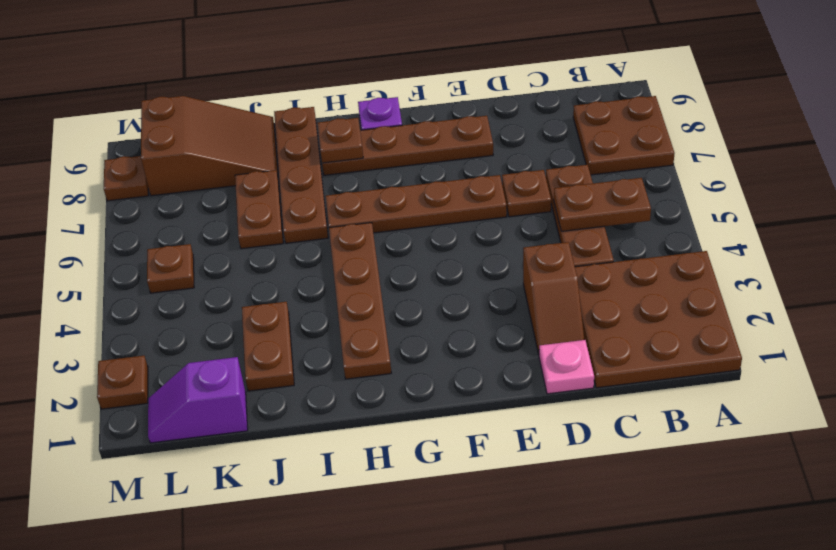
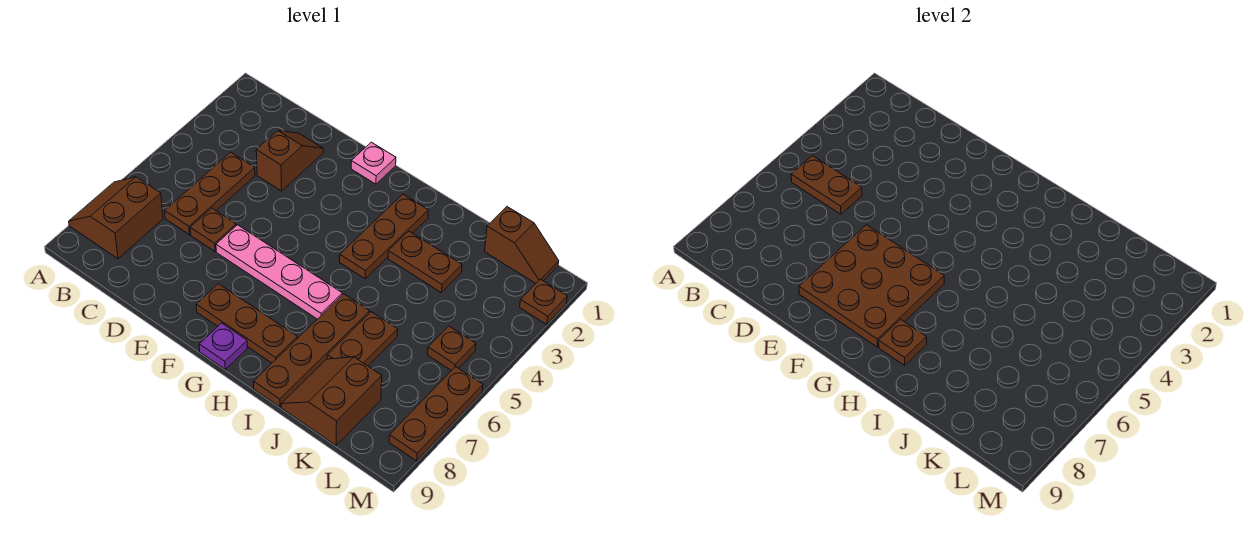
brown 3x3 plate [575,251,742,388] -> brown 3x3 plate moved to [799,225,944,347]
brown 2x2 plate [573,96,675,175] -> brown 2x2 slope [69,177,163,259]
pink 1x1 plate [539,340,594,394] -> pink 1x1 plate moved to [351,142,396,184]
brown 1x4 plate [326,175,507,233] -> pink 1x4 plate [216,225,342,319]
brown 1x4 plate [322,116,493,175] -> brown 1x3 plate [196,284,298,363]
brown 1x4 plate [329,223,391,379] -> brown 1x3 plate [340,194,428,279]
brown 1x2 plate [242,302,294,391] -> brown 1x2 plate turned to [388,231,462,292]
brown 2x3 slope [141,96,278,196] -> brown 2x2 slope [281,357,382,445]
purple 1x2 slope [148,357,248,443] -> brown 1x2 slope [485,207,559,283]
brown 1x1 plate [104,156,148,201] -> brown 1x3 plate [389,367,483,461]

